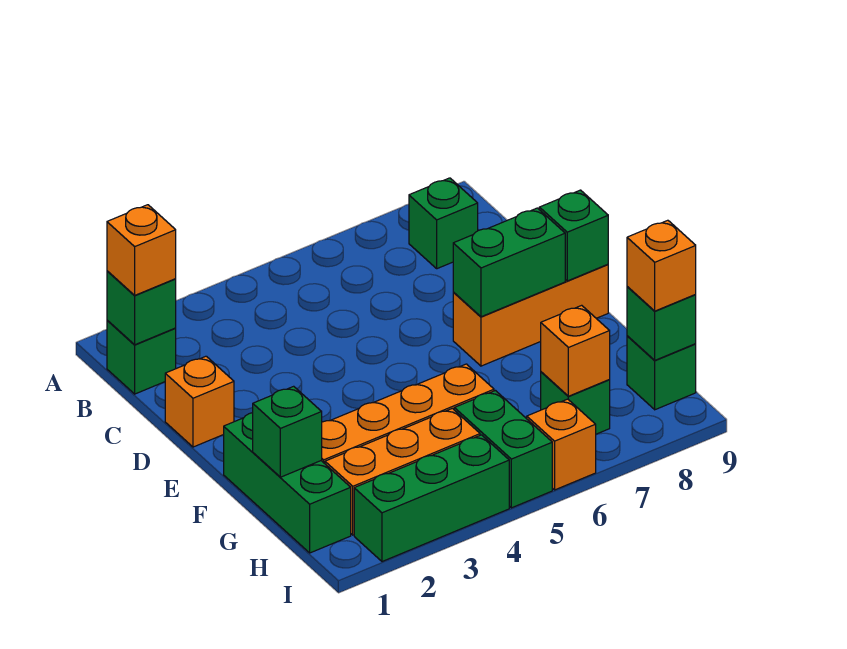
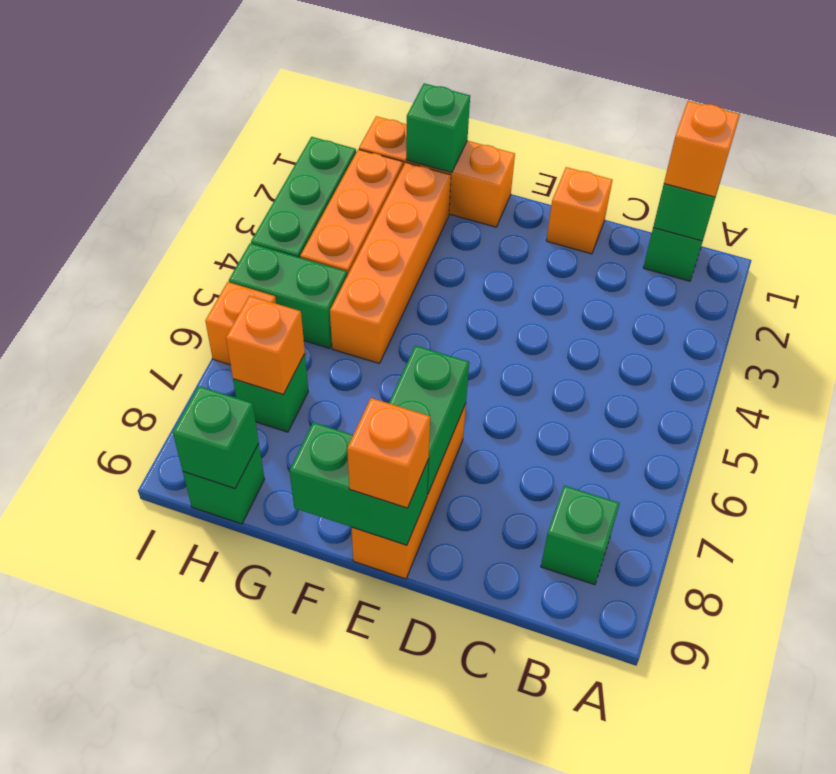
green 1x1 brick [539,190,608,281] -> green 1x2 brick [290,422,429,545]
green 1x3 brick [224,413,351,553] -> orange 1x3 brick [359,116,515,227]
orange 1x1 brick [627,220,696,311] -> orange 1x1 brick moved to [347,398,430,508]

